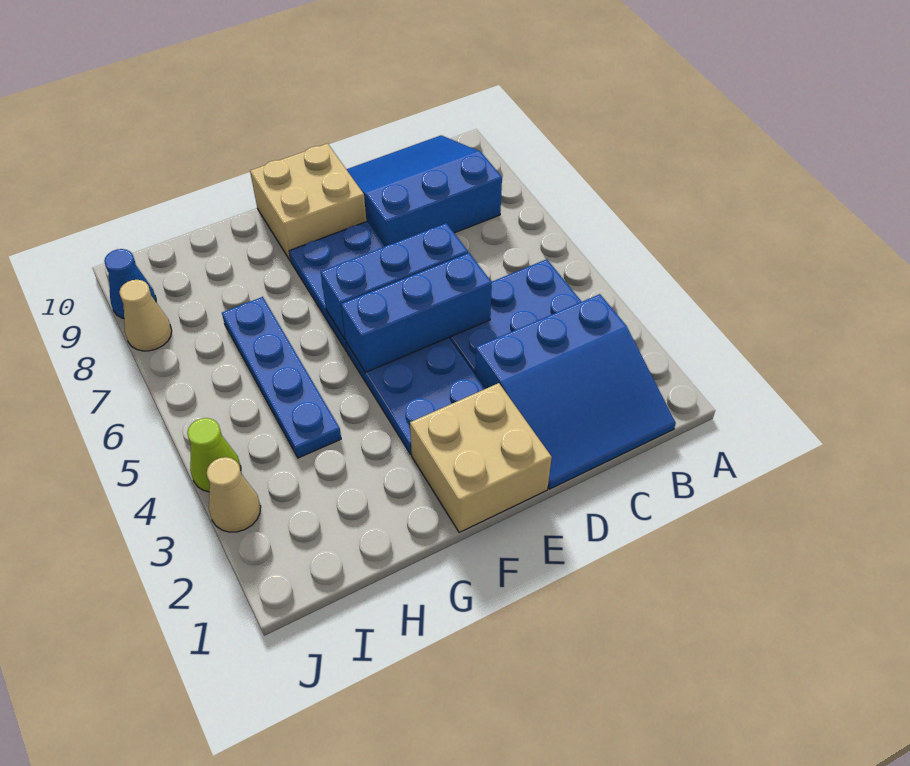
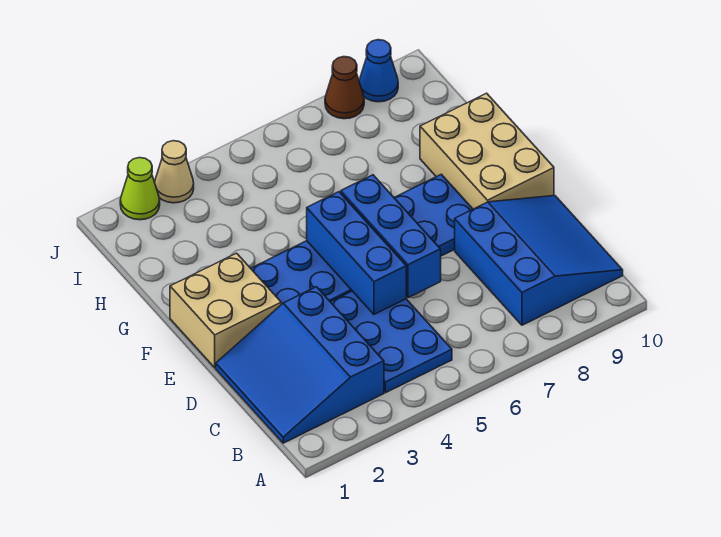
tan 2x2 brick [250,144,366,261] -> tan 2x3 brick [420,93,554,209]
blue 1x4 plate [222,297,341,458] -> none
lime 1x1 cone [187,418,241,492] -> lime 1x1 cone moved to [120,158,160,220]
tan 1x1 cone [119,280,172,351] -> brown 1x1 cone [325,57,364,119]

